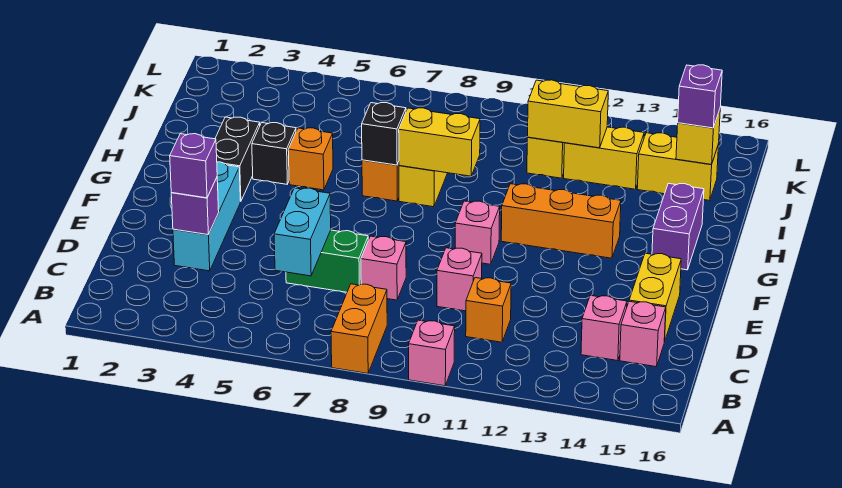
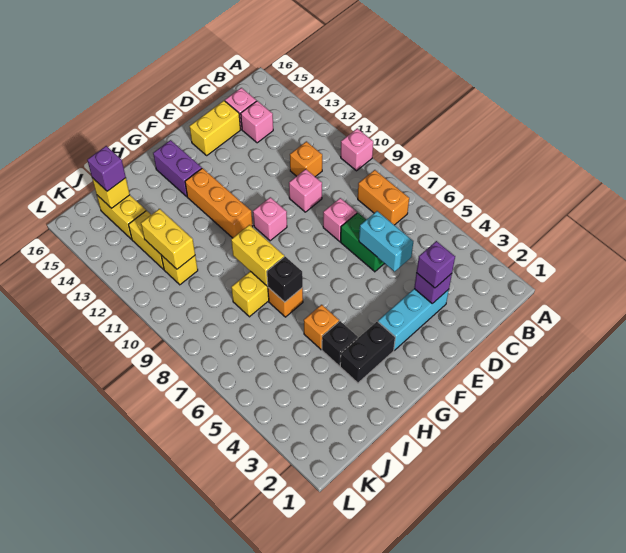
orange 1x2 brick [331,284,387,373] -> orange 1x2 brick turned to [358,170,409,225]
cyan 1x2 brick [274,188,331,276] -> cyan 1x2 brick turned to [359,211,413,272]
purple 1x2 brick [652,183,704,270] -> purple 1x2 brick turned to [153,140,202,197]

